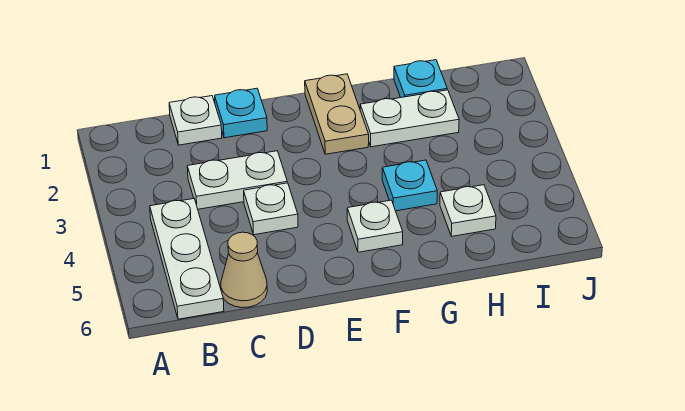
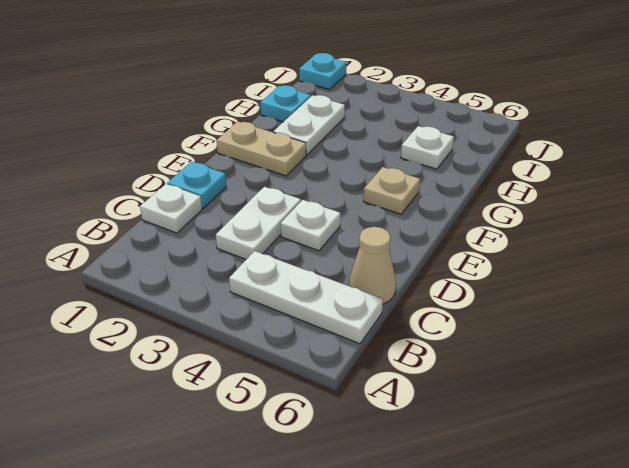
white 1x1 plate [347,200,403,252] -> tan 1x1 plate [364,167,420,214]
cyan 1x1 plate [382,160,437,211] -> cyan 1x1 plate moved to [299,53,347,90]

